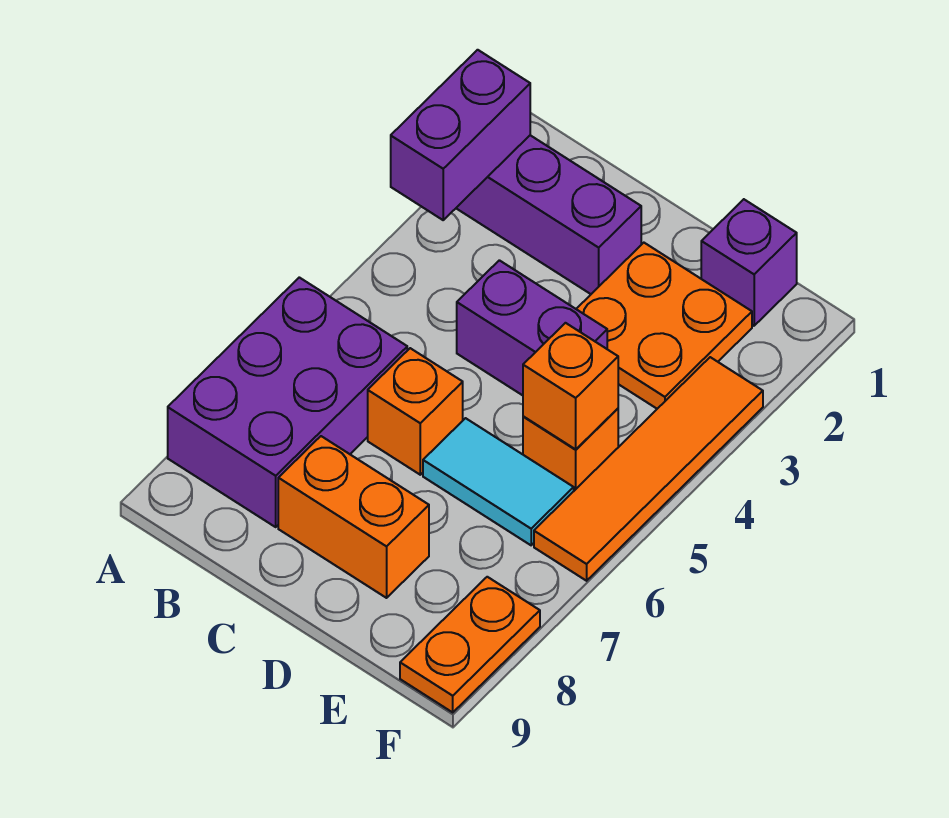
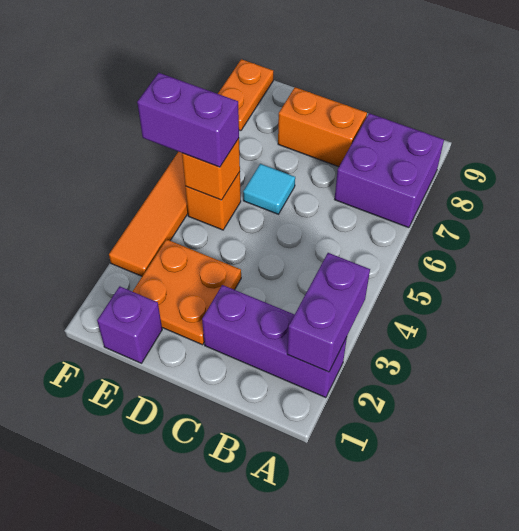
purple 2x3 brick [168,277,407,527] -> purple 2x2 brick [335,113,444,228]
purple 1x2 brick [457,260,607,395] -> purple 1x2 brick moved to [137,73,239,167]
orange 1x1 brick [368,348,463,475] -> none
cyan 1x2 tile [423,418,574,545] -> cyan 1x1 tile [243,164,295,214]

